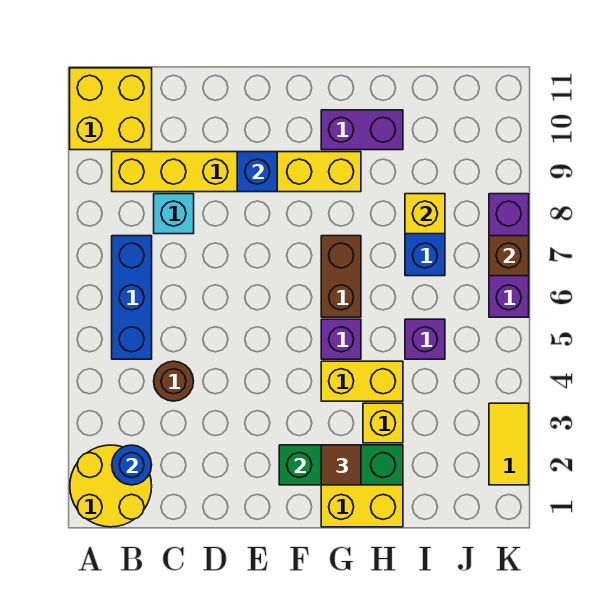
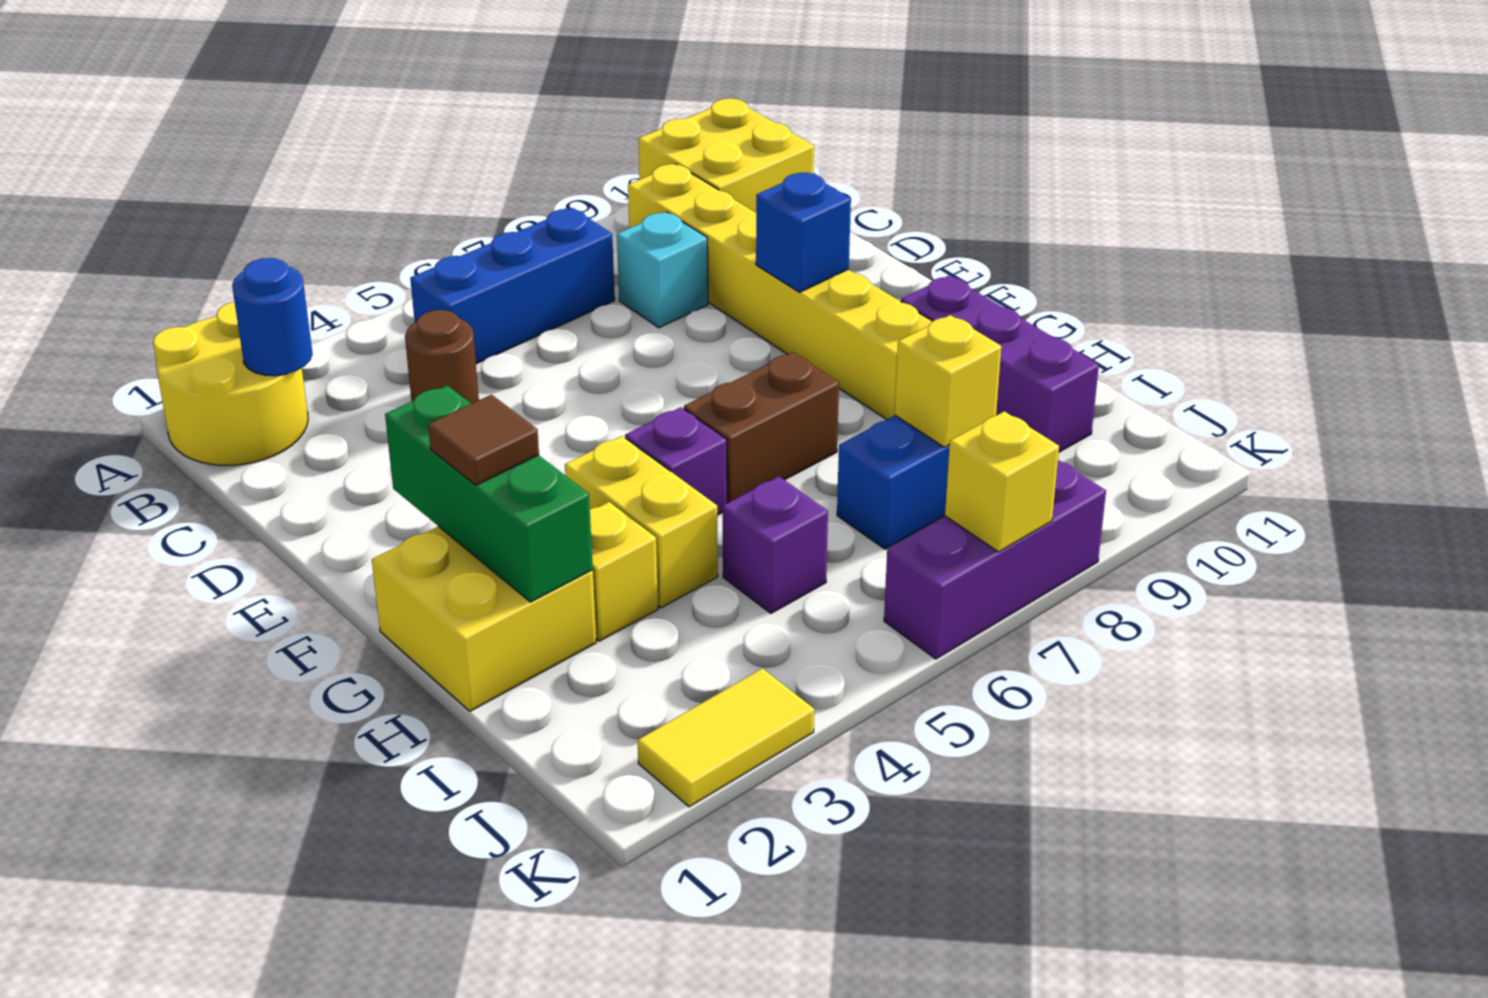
purple 1x2 brick [321,110,403,150] -> purple 1x3 brick [901,276,1099,452]
brown 1x1 brick [489,236,529,276] -> yellow 1x1 brick [945,411,1059,552]

